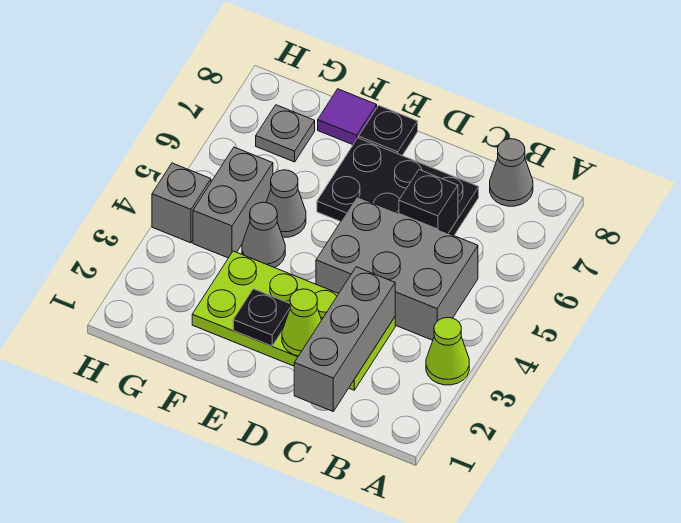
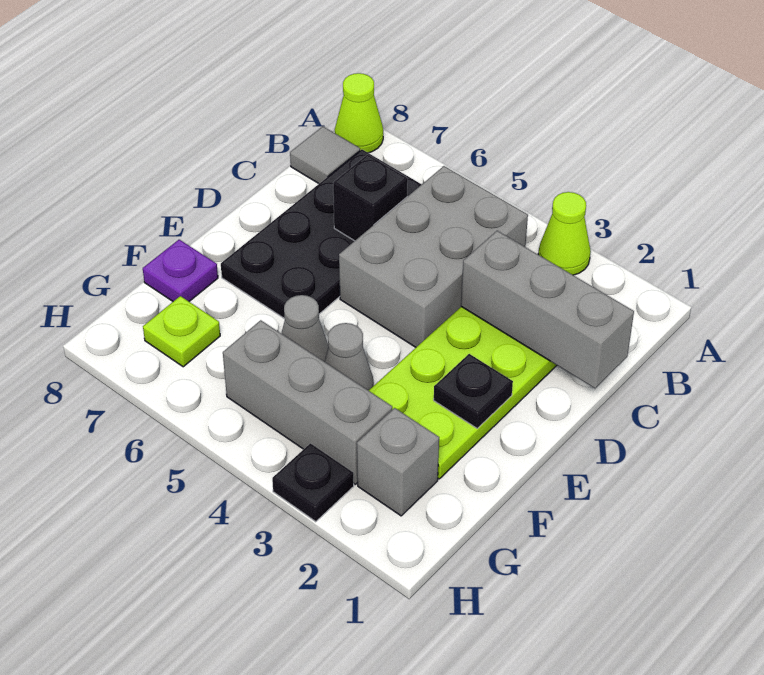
grey 1x1 cone [490,139,533,206] -> grey 1x1 tile [290,126,360,184]
black 2x3 plate [317,138,479,236] -> black 2x4 plate [221,150,422,318]
lime 1x1 cone [282,289,321,356] -> lime 1x1 cone moved to [335,73,383,153]
black 1x1 plate [359,106,418,155] -> black 1x1 plate moved to [272,443,354,522]
purple 1x1 tile [318,89,377,145] -> purple 1x1 plate [143,240,218,301]
grey 1x2 brick [193,147,273,258] -> grey 1x3 brick [223,320,392,484]
grey 1x1 plate [256,105,315,162] -> lime 1x1 plate [143,296,220,367]
grey 1x1 brick [152,163,211,243] -> grey 1x1 brick moved to [357,408,439,516]

